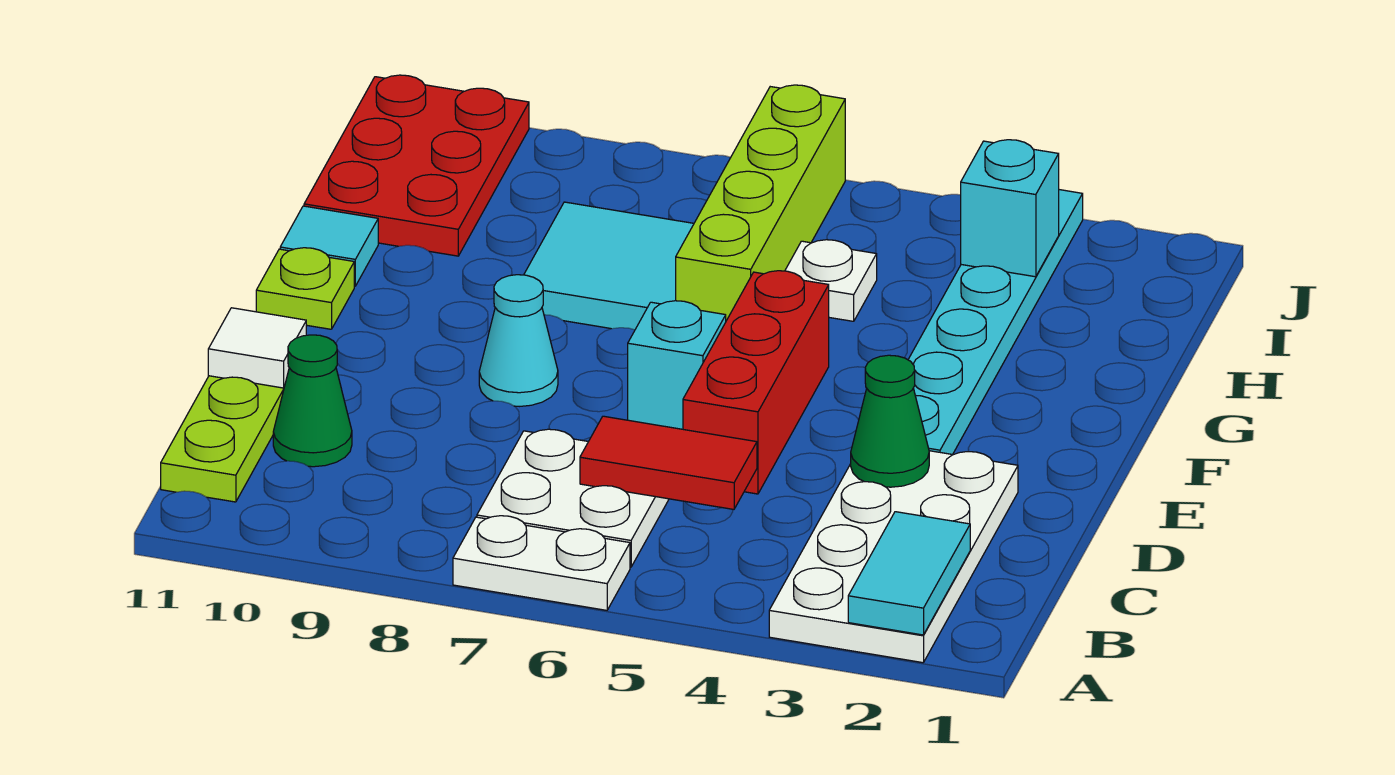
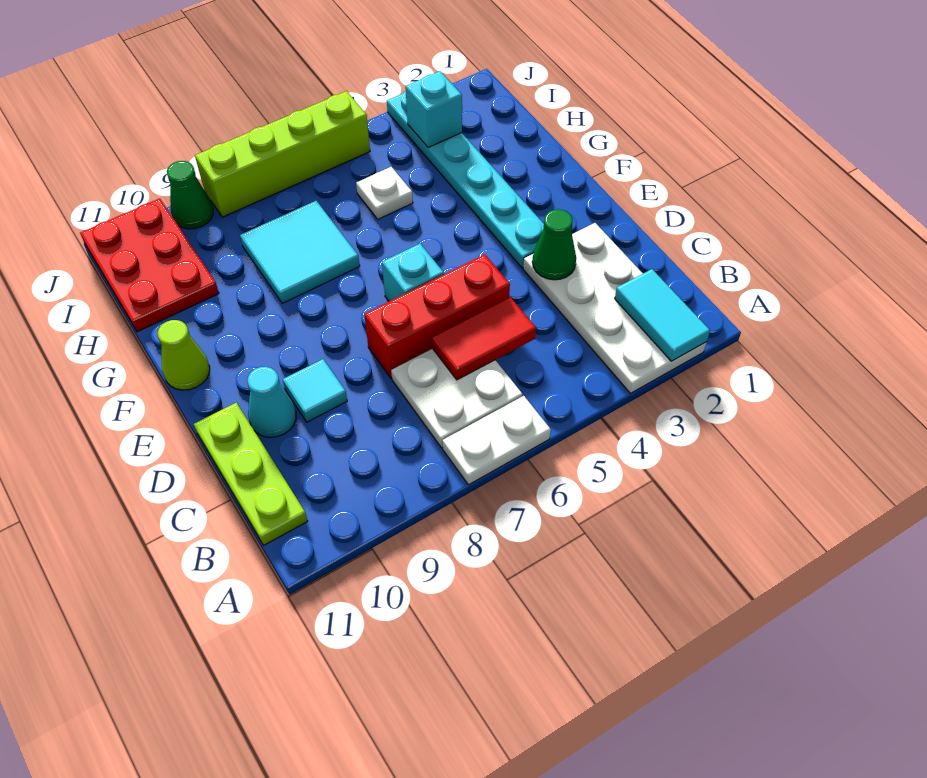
green 1x1 cone [273,335,352,467] -> green 1x1 cone moved to [167,161,213,229]
red 1x3 brick [683,271,829,494] -> red 1x3 brick turned to [364,254,510,379]
white 1x1 tile [208,308,306,388] -> none
cyan 1x1 cone [479,275,558,406] -> cyan 1x1 cone moved to [247,367,296,437]
lime 1x1 plate [256,248,354,329] -> lime 1x1 cone [158,320,210,390]
lime 1x4 brick [676,85,845,321] -> lime 1x4 brick turned to [195,91,370,217]
cyan 1x1 tile [280,206,378,286] -> cyan 1x1 tile moved to [283,359,347,422]

